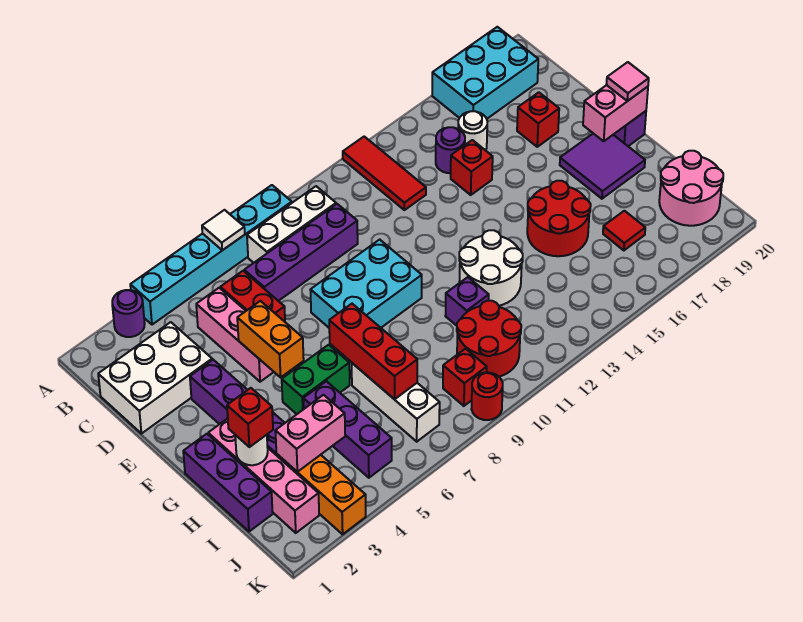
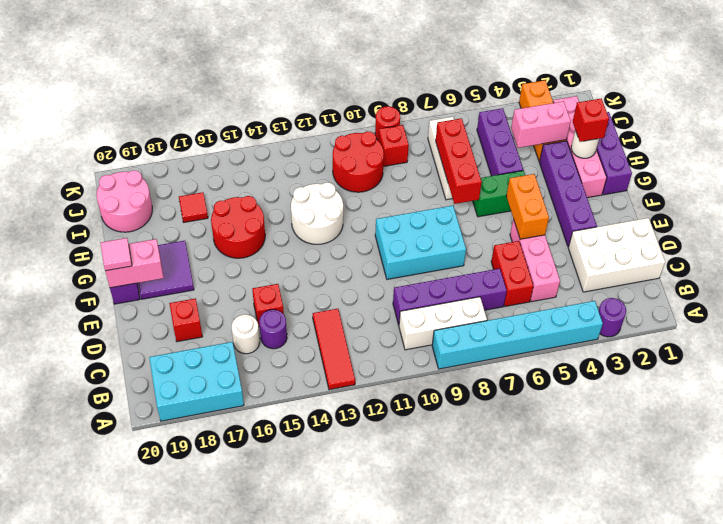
white 1x1 tile [202,210,245,250] -> none
purple 1x1 brick [445,277,489,326] -> none

